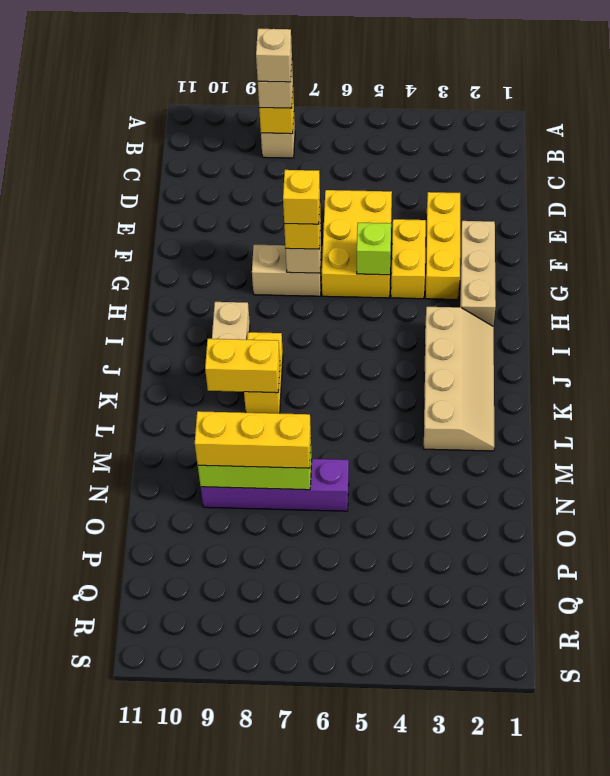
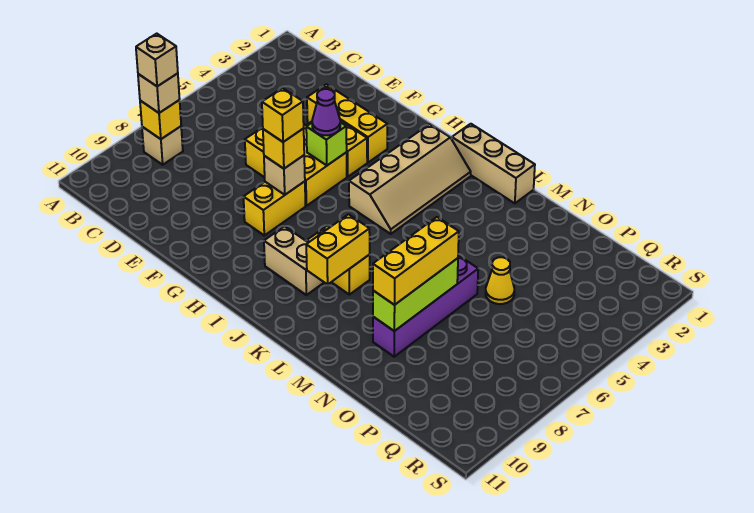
tan 1x3 brick [460,221,496,326] -> tan 1x3 brick moved to [452,124,535,203]
none -> purple 1x1 cone [312,89,340,135]
tan 1x2 brick [252,245,322,296] -> yellow 1x2 brick [244,181,306,235]
tan 2x4 slope [424,307,494,451] -> tan 2x4 slope turned to [349,124,471,234]
none -> yellow 1x1 cone [486,257,514,304]

